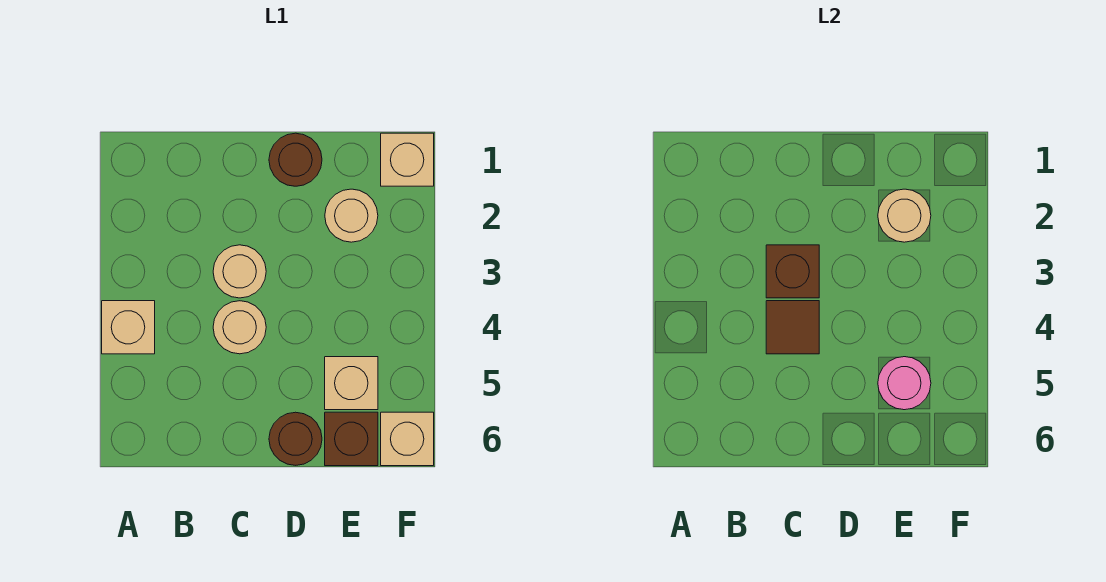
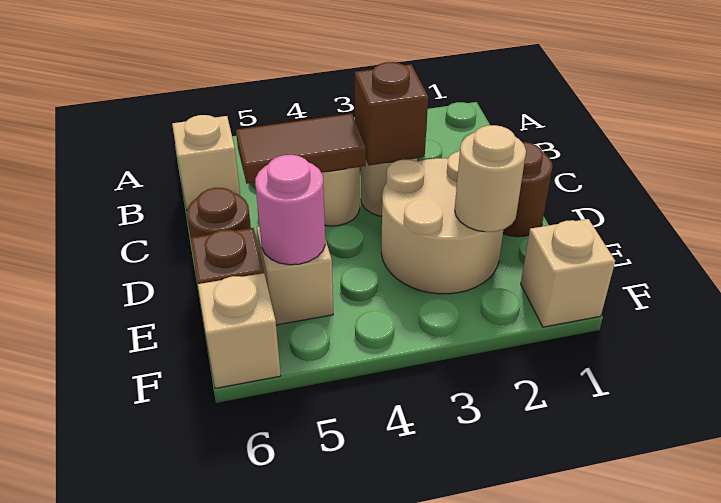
tan 1x1 brick [102,301,155,354] -> tan 1x1 brick moved to [172,115,240,210]
brown 1x1 tile [766,301,819,354] -> brown 1x2 tile [236,113,366,184]
tan 1x1 round brick [325,189,378,242] -> tan 2x2 round brick [381,151,503,294]

